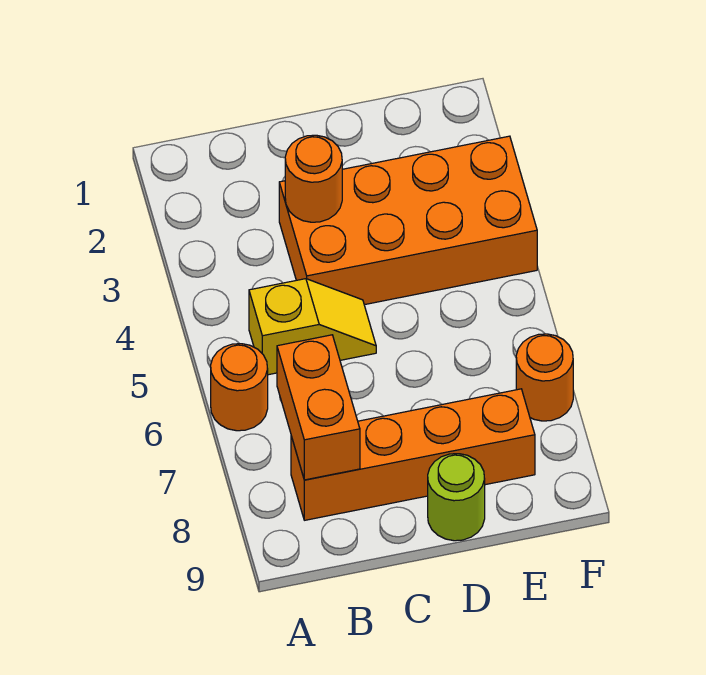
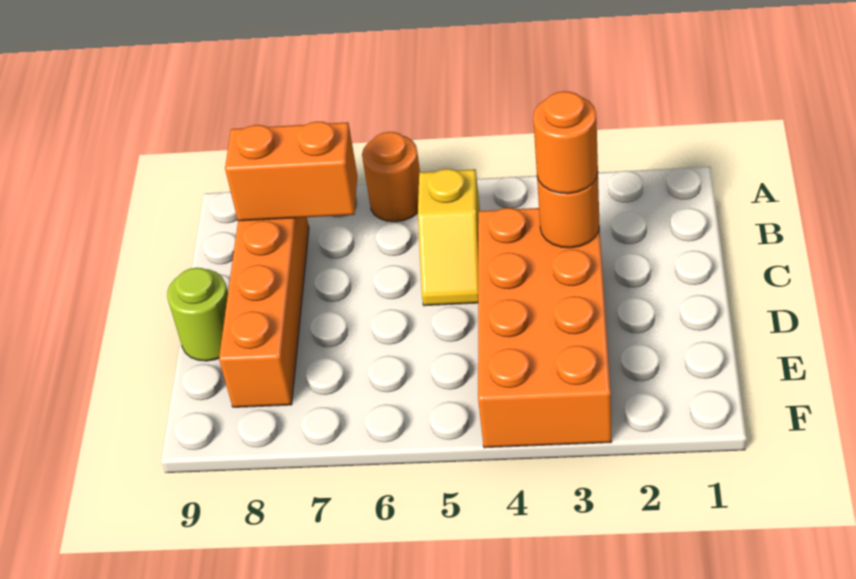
orange 1x1 round brick [516,334,573,421] -> orange 1x1 round brick moved to [533,91,598,194]

